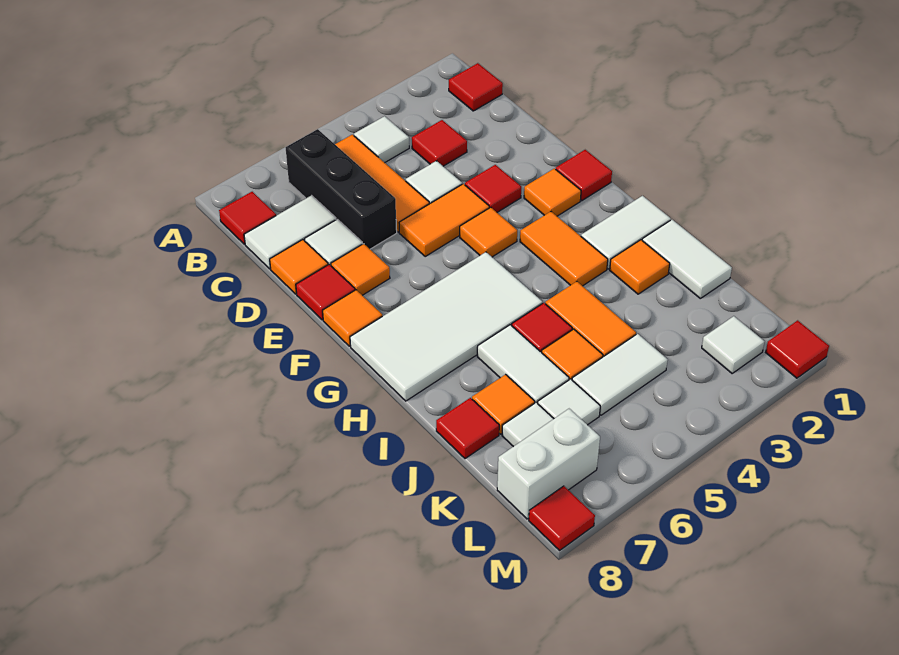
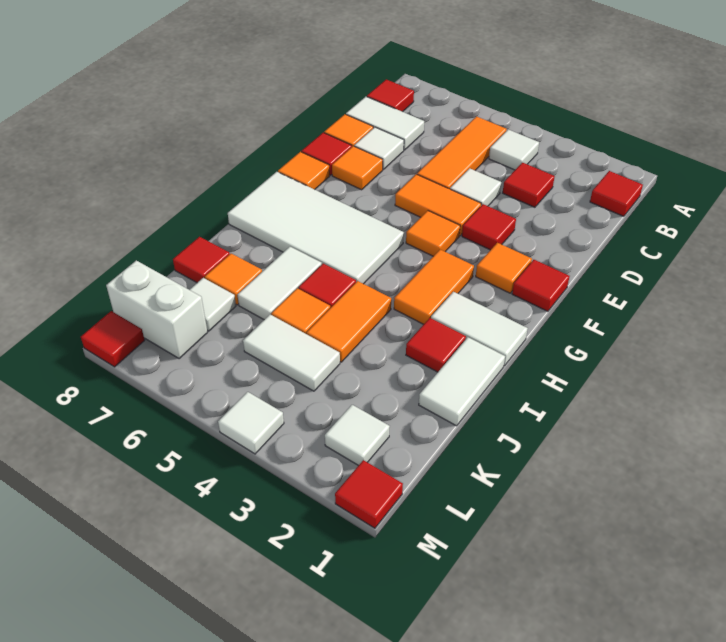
black 1x3 brick [286,129,397,249] -> none
orange 1x1 tile [610,240,670,294] -> red 1x1 tile [406,318,466,372]
white 1x1 tile [538,379,600,425] -> white 1x1 tile moved to [218,392,284,454]

